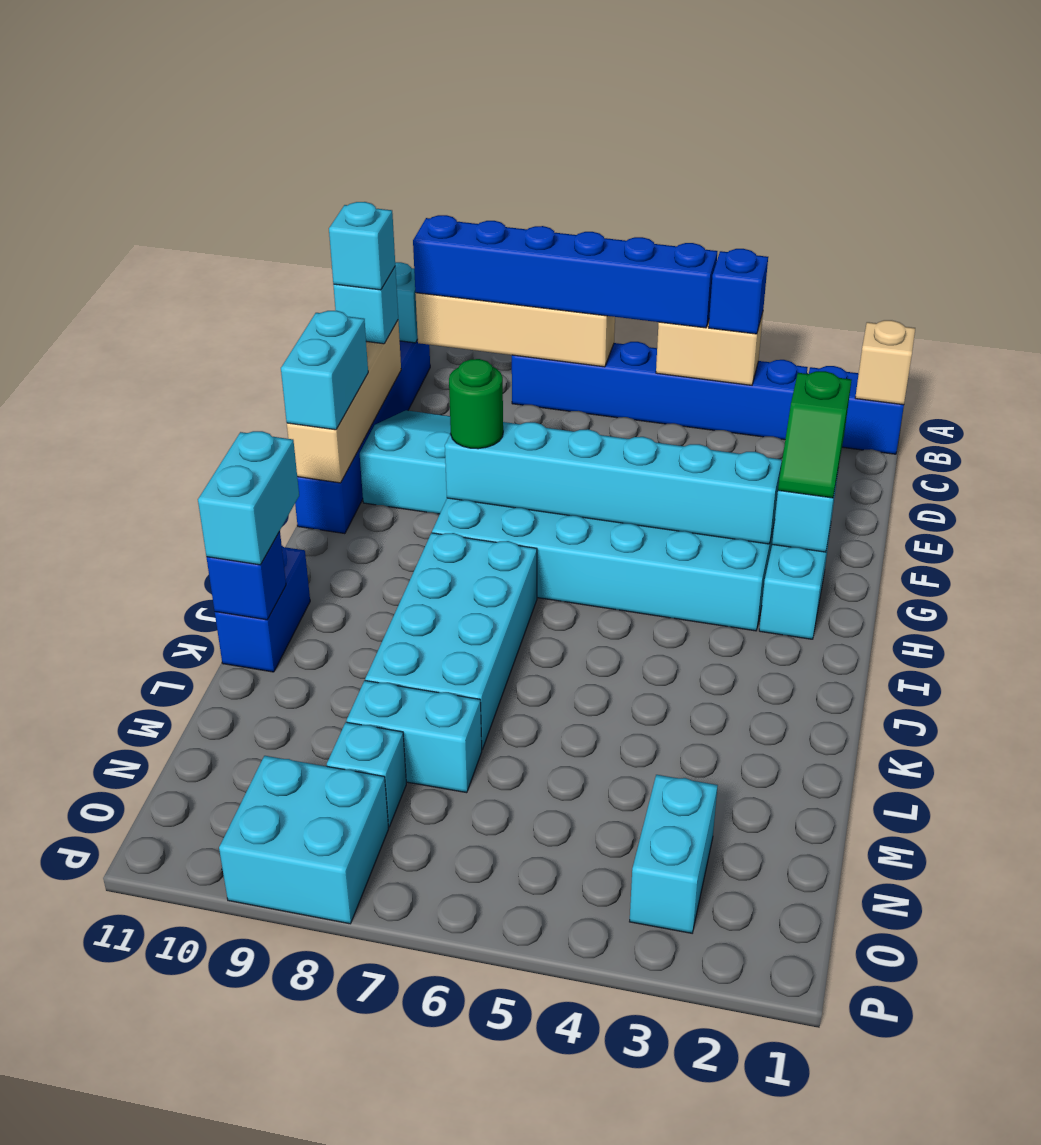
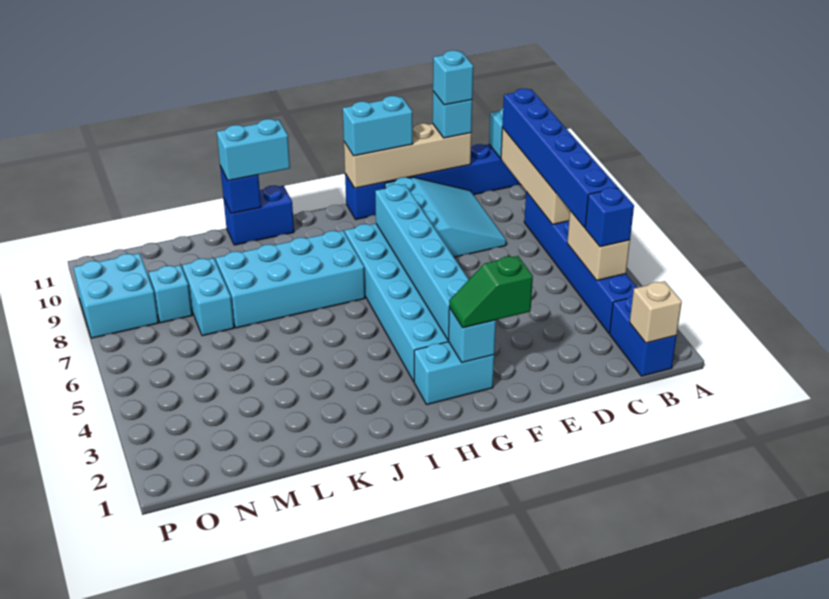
green 1x1 round brick [449,359,503,449] -> none
cyan 1x2 brick [630,775,718,933] -> none

